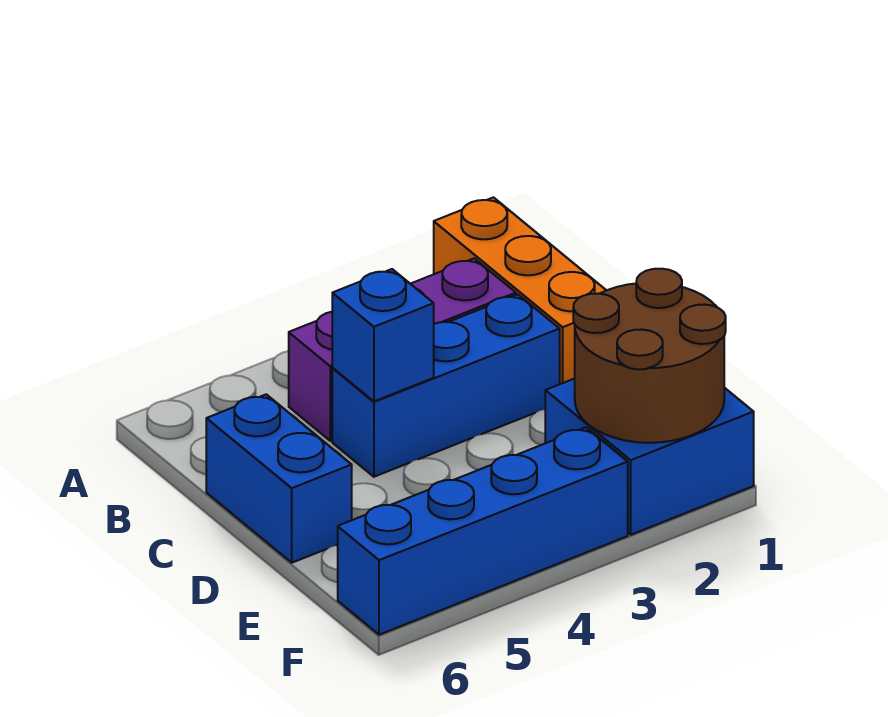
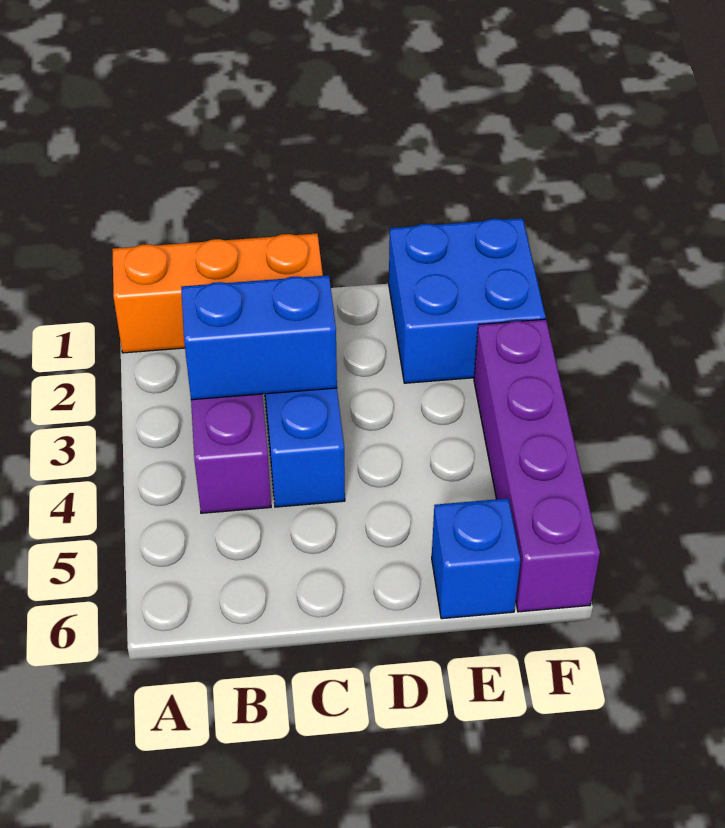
blue 1x1 brick [332,269,434,401] -> blue 1x1 brick moved to [432,498,520,619]
blue 1x2 brick [206,394,352,563] -> blue 1x2 brick moved to [181,275,337,400]
brown 2x2 round brick [573,269,726,443] -> none
blue 1x4 brick [338,428,628,635] -> purple 1x4 brick [474,319,600,612]

